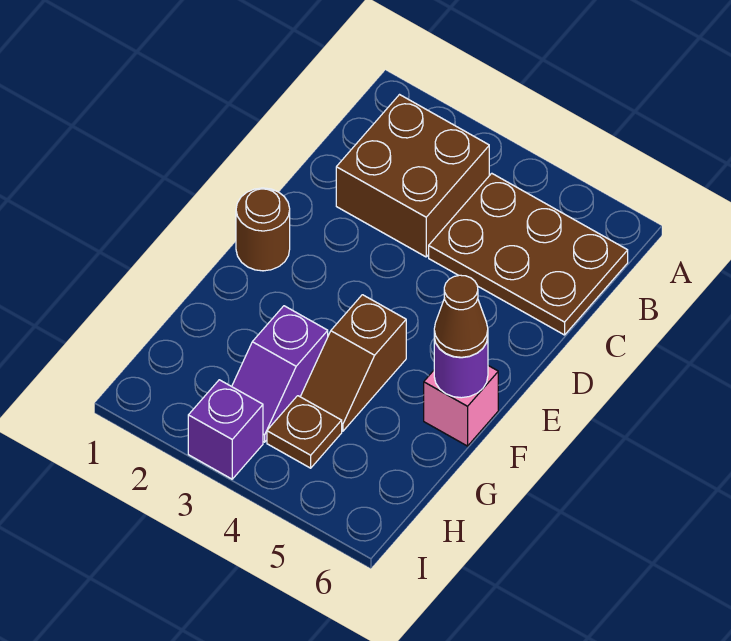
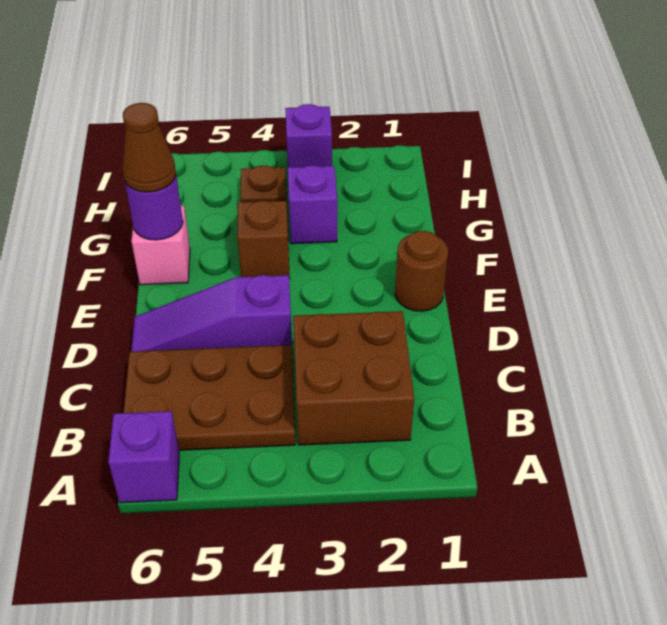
none -> purple 1x1 brick [108,411,179,503]
none -> purple 1x3 slope [131,275,292,351]

